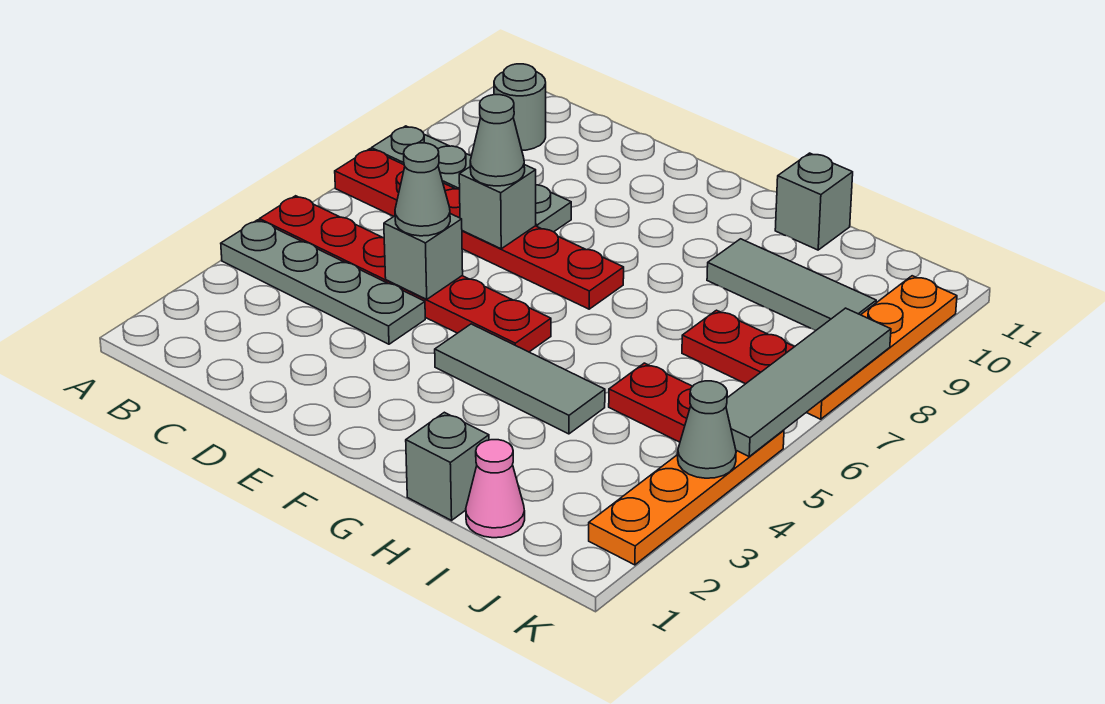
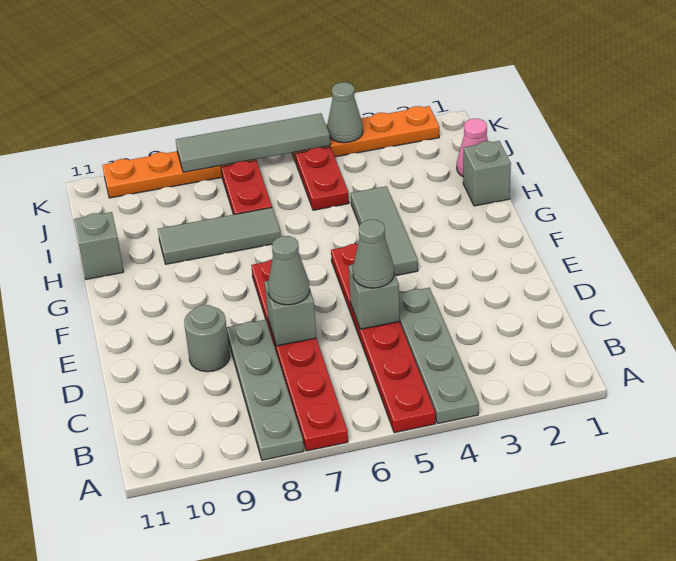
grey 1x1 round brick [494,64,546,150] -> grey 1x1 round brick moved to [184,305,230,372]
grey 1x3 tile [707,239,876,331] -> grey 1x3 tile turned to [158,208,281,264]

